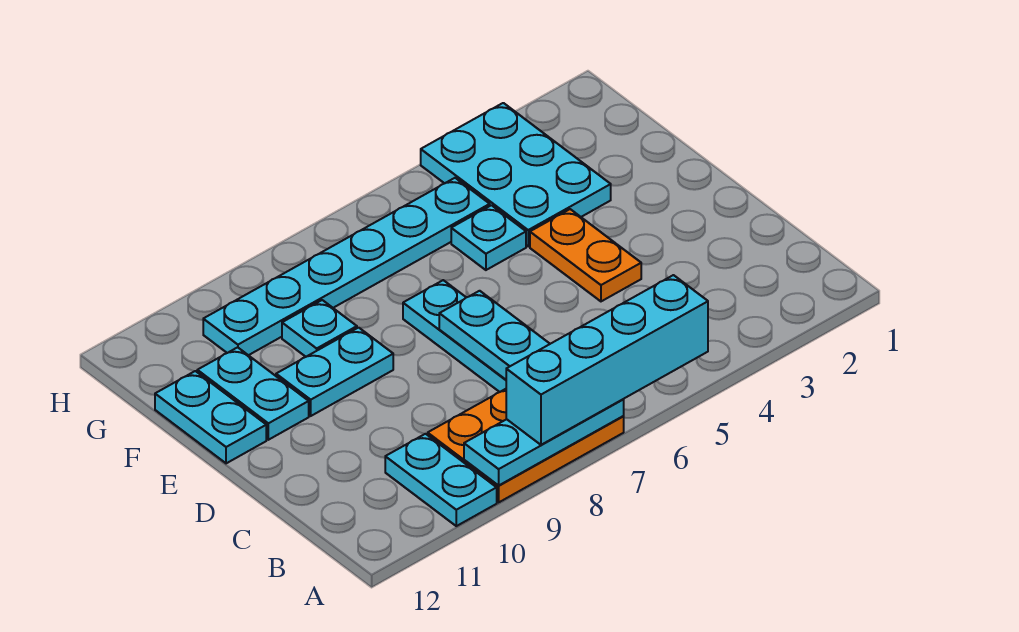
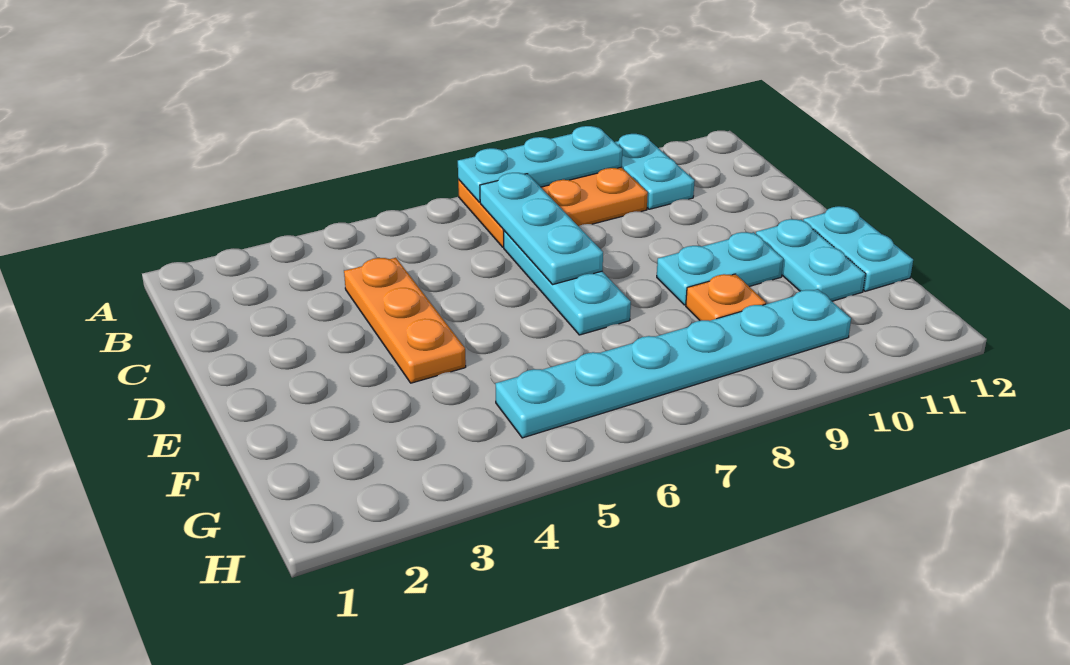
cyan 1x4 brick [506,275,708,445] -> none
orange 1x2 plate [530,209,641,301] -> orange 1x3 plate [344,258,466,383]
cyan 2x3 plate [421,103,611,246] -> none
cyan 1x1 plate [451,205,526,270] -> none
cyan 1x1 plate [282,300,357,357] -> orange 1x1 plate [686,274,766,321]

